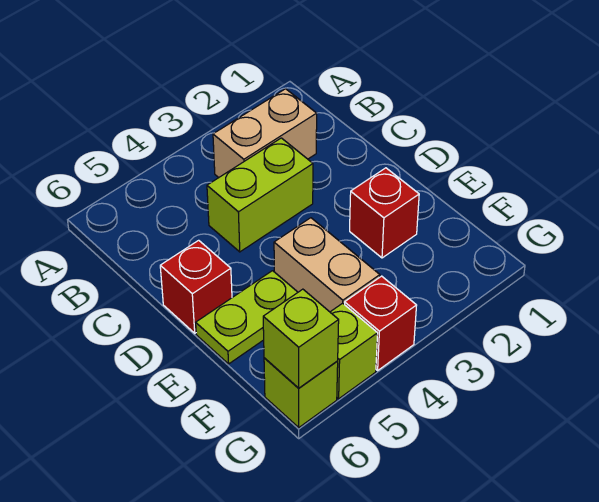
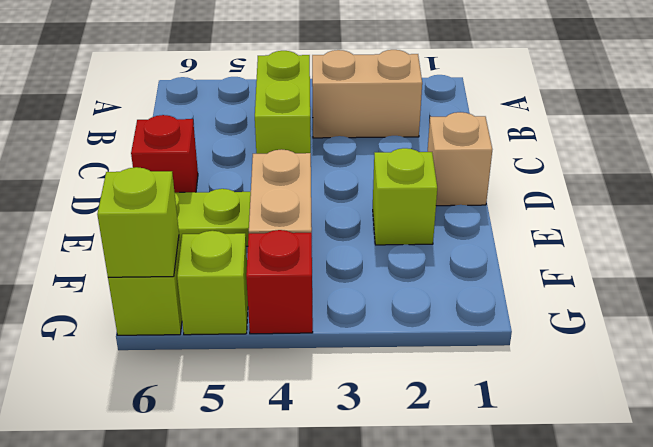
lime 1x2 brick [207,138,313,252] -> lime 1x2 brick turned to [255,51,311,154]
none -> tan 1x1 brick [428,112,492,206]
red 1x1 brick [350,168,419,258] -> lime 1x1 brick [373,148,437,245]

